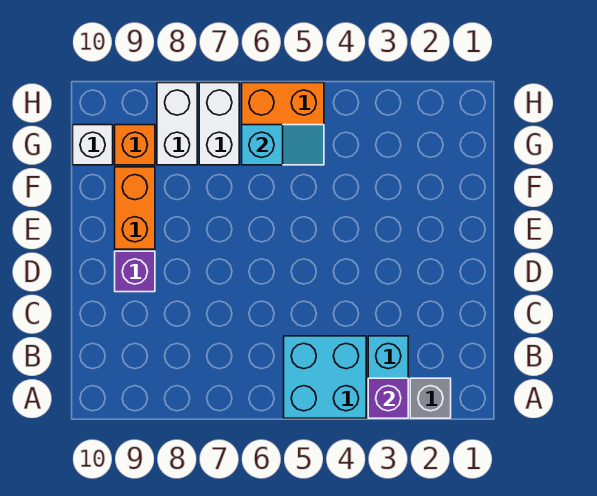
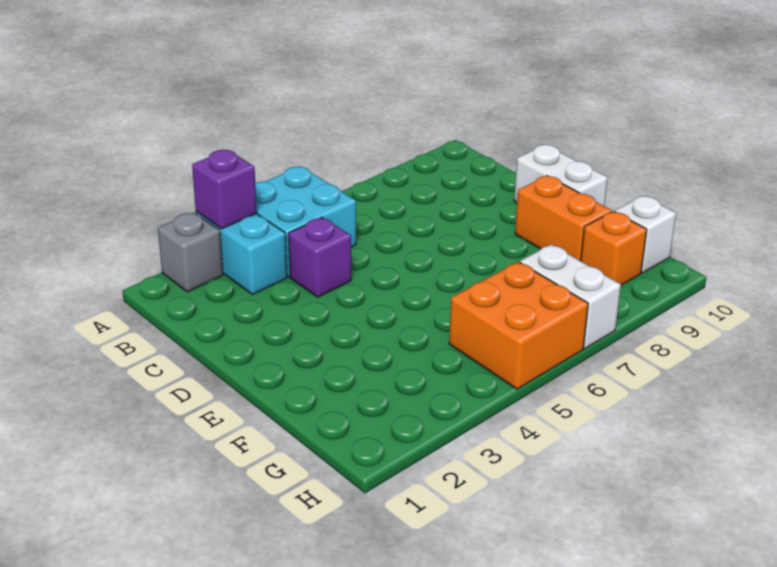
purple 1x1 brick [115,251,155,292] -> purple 1x1 brick moved to [289,217,351,297]
cyan 1x2 slope [242,125,324,165] -> none
white 1x2 brick [157,83,197,165] -> white 1x2 brick moved to [514,145,608,206]

